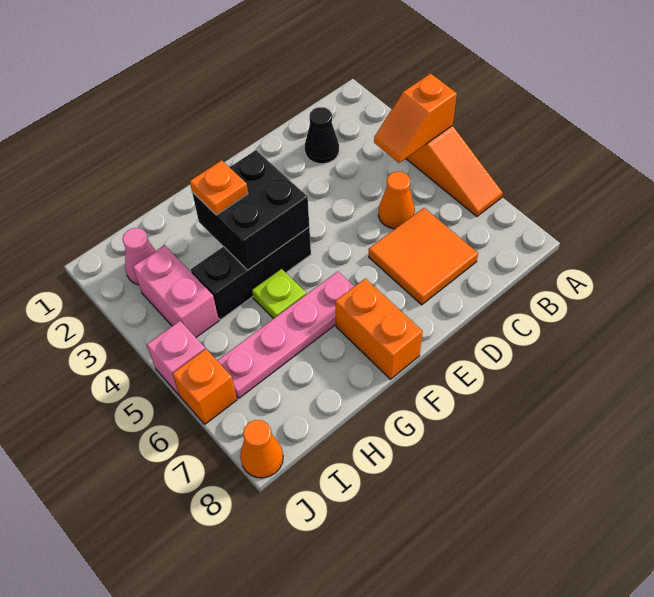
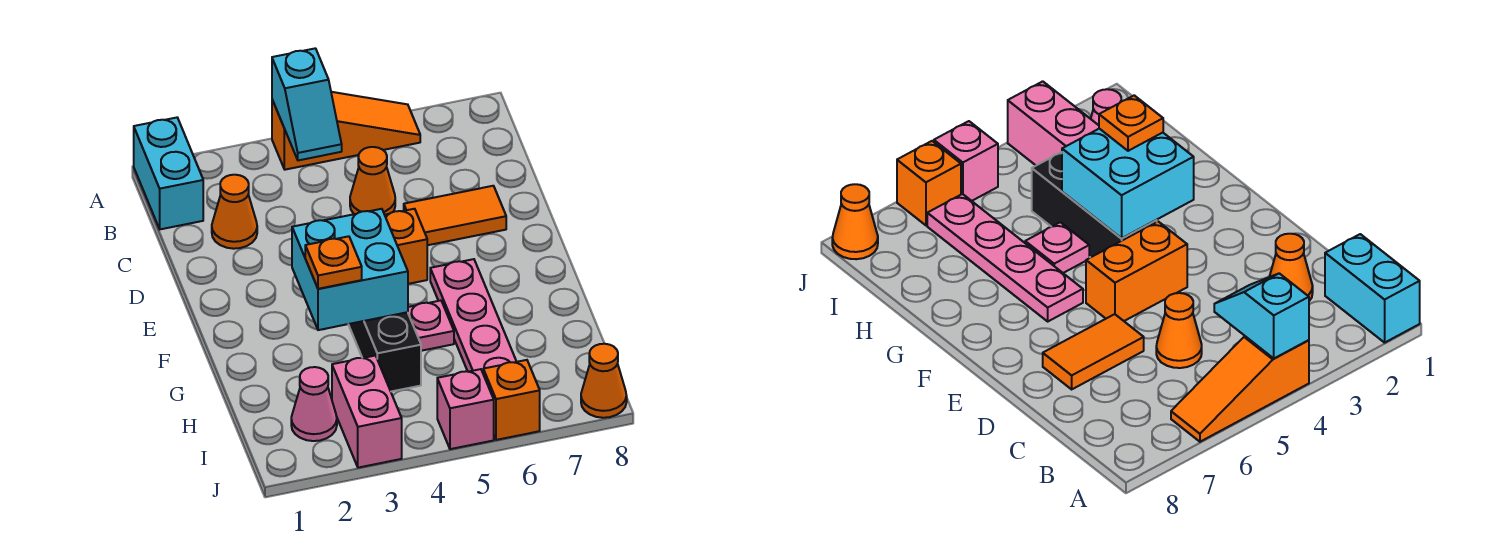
none -> cyan 1x2 brick [134,118,203,229]
orange 1x2 slope [374,73,457,163] -> cyan 1x2 slope [272,48,342,160]
black 1x1 cone [305,107,339,164] -> orange 1x1 cone [212,175,257,249]
orange 2x2 tile [369,208,478,305] -> orange 1x2 tile [404,186,506,245]
black 2x2 brick [192,150,309,270] -> cyan 2x2 brick [292,209,408,330]
orange 1x2 brick [335,278,423,379] -> orange 1x2 brick moved to [385,209,427,284]
lime 1x1 plate [252,269,306,319] -> pink 1x1 plate [408,301,454,351]
pink 1x2 brick [133,245,219,337] -> pink 1x2 brick turned to [332,356,402,468]

